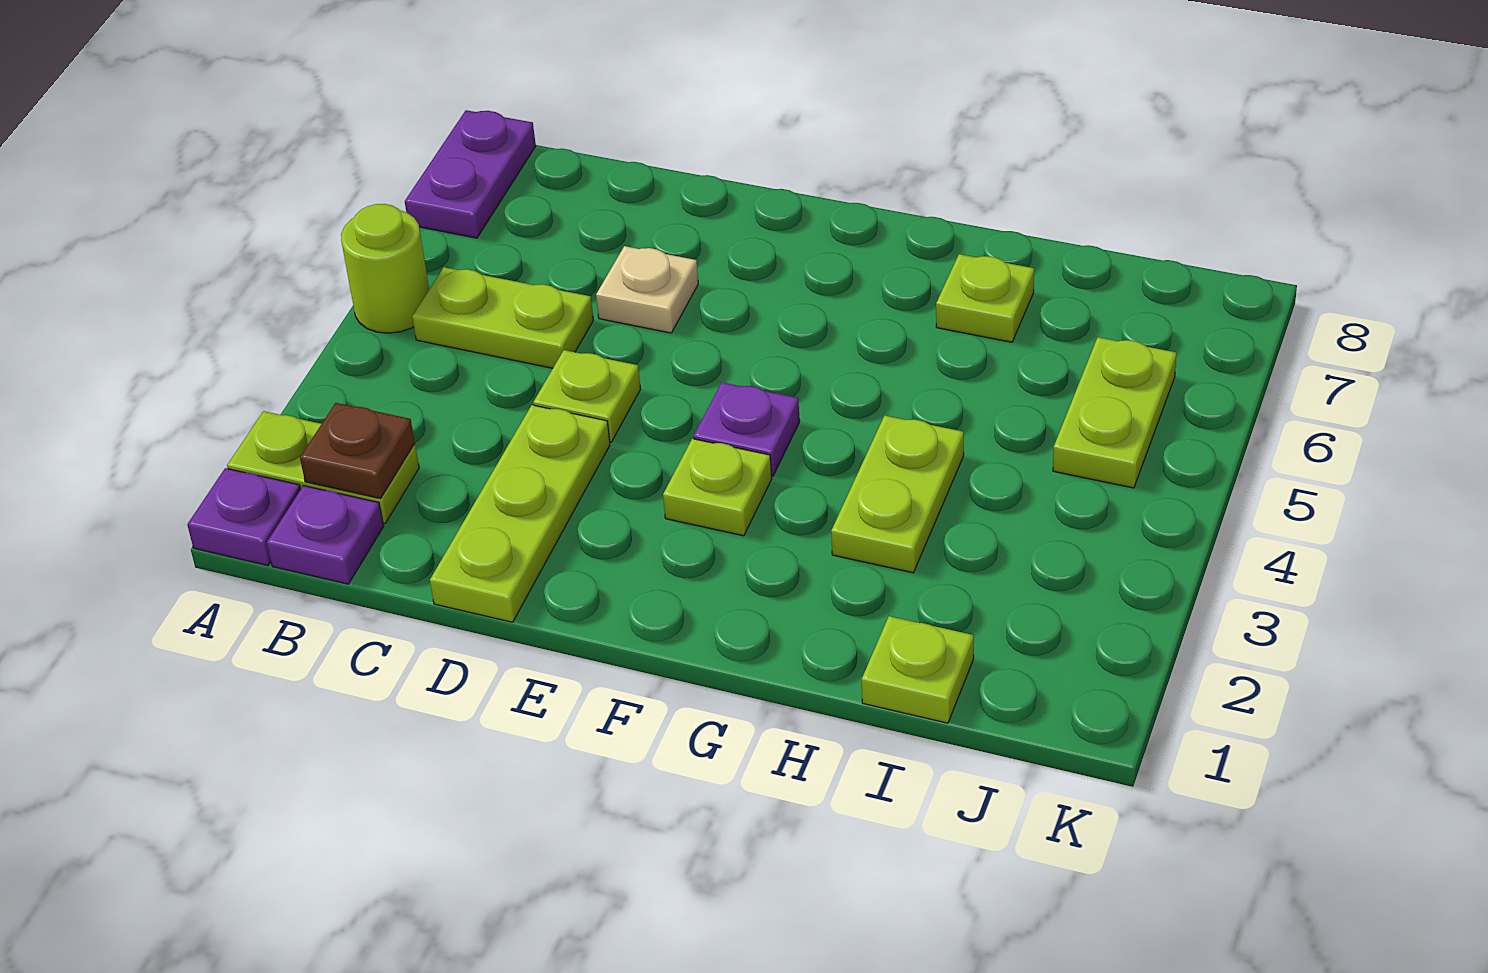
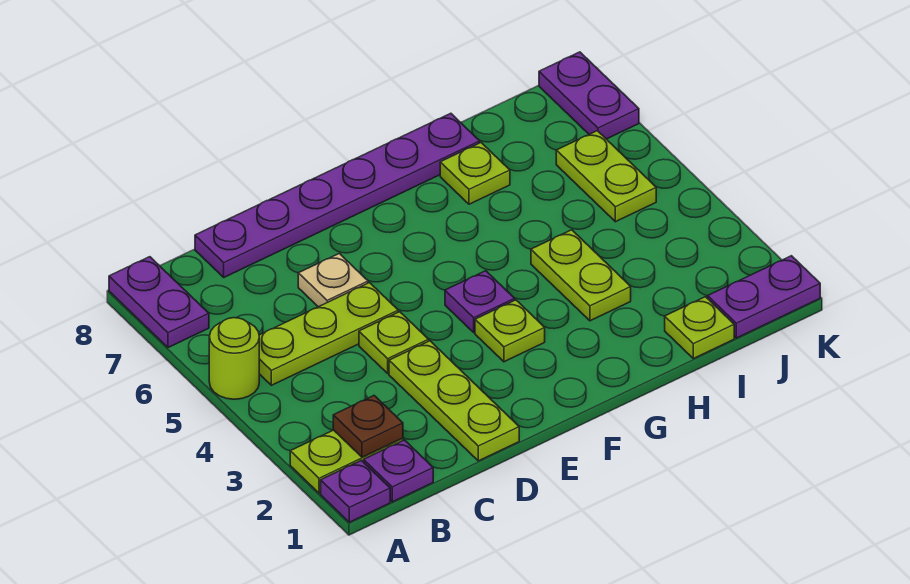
lime 1x2 plate [412,267,593,368] -> lime 1x3 plate [259,283,398,385]
none -> purple 1x6 plate [195,113,480,277]
none -> purple 1x2 plate [708,256,820,338]
none -> purple 1x2 plate [539,52,639,139]

